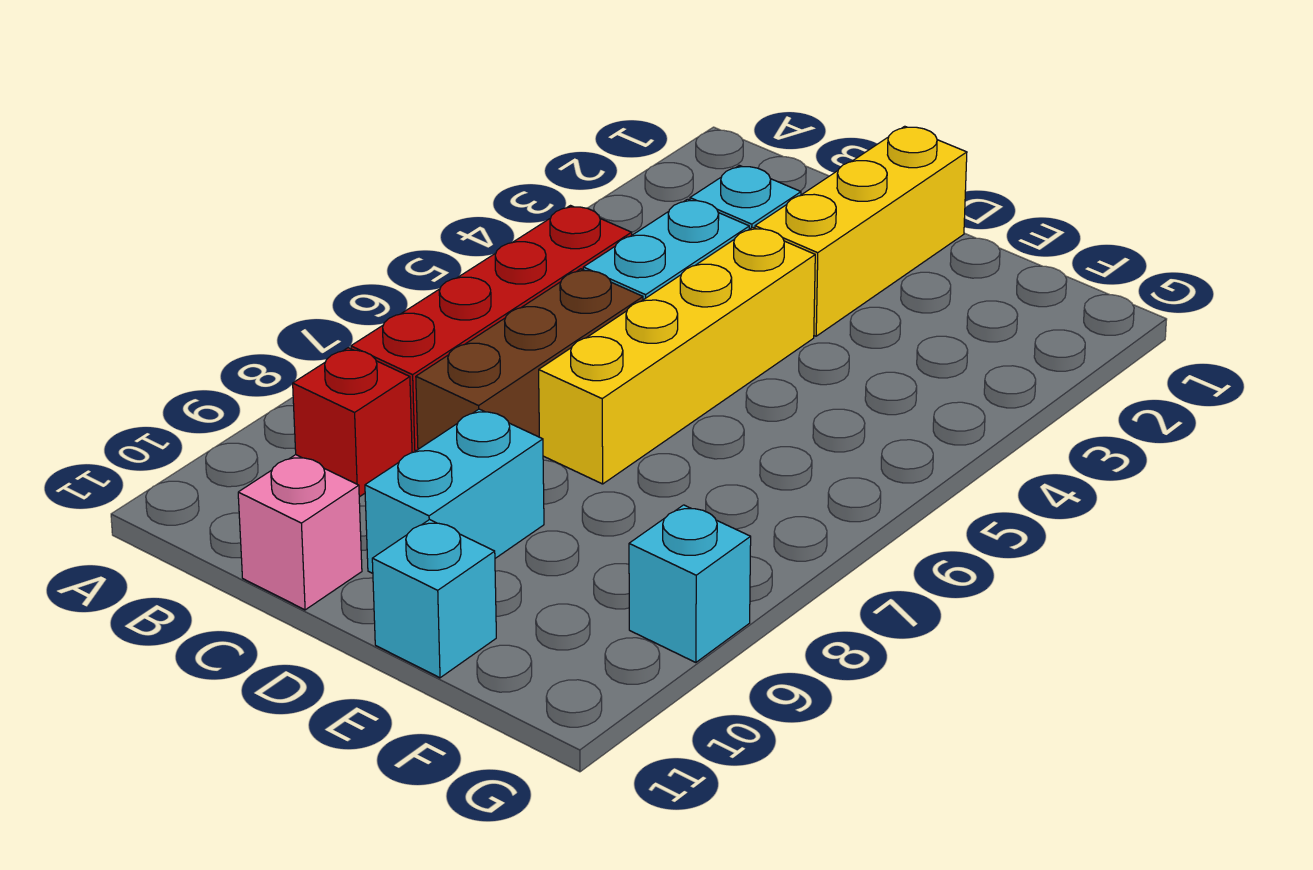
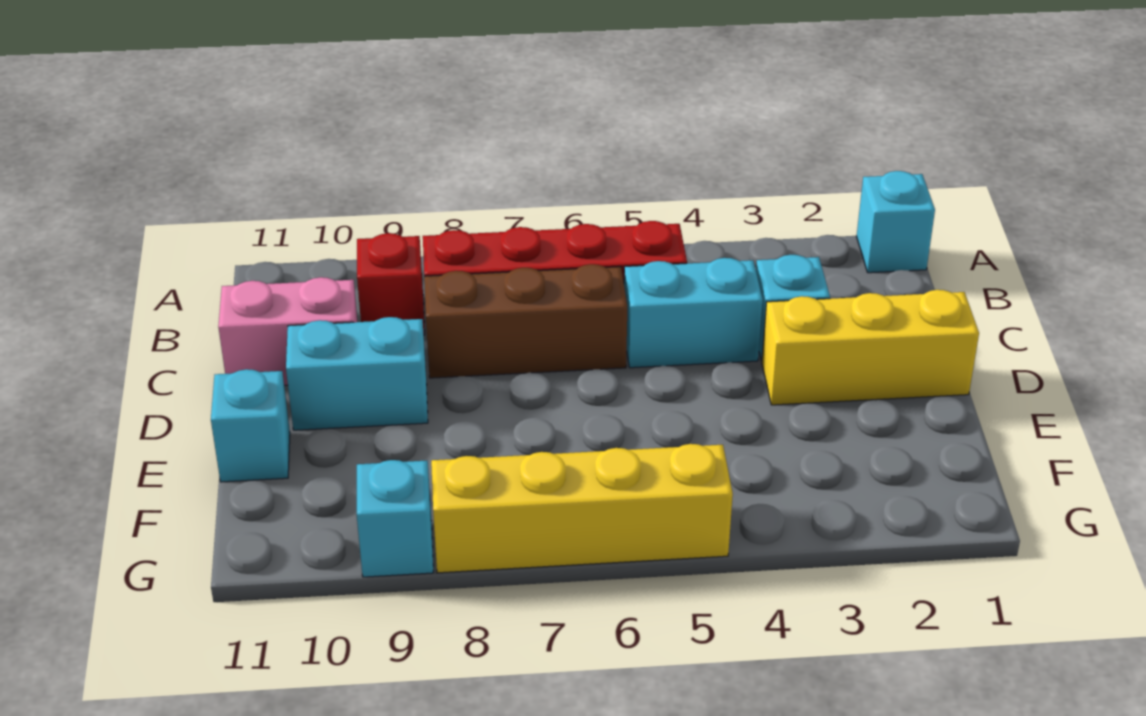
none -> cyan 1x1 brick [856,171,935,273]
pink 1x1 brick [238,455,362,610] -> pink 1x2 brick [218,277,357,386]
yellow 1x4 brick [539,227,815,484] -> yellow 1x4 brick moved to [431,444,733,573]

